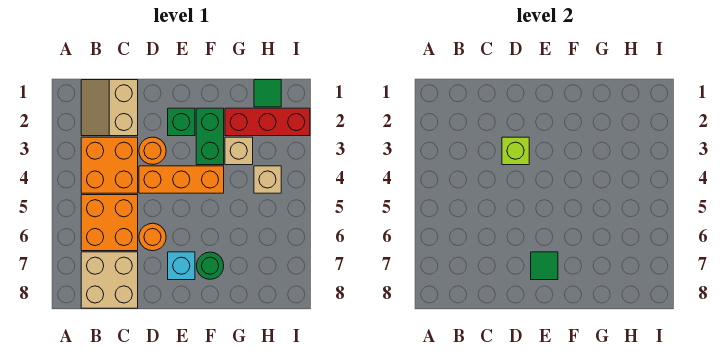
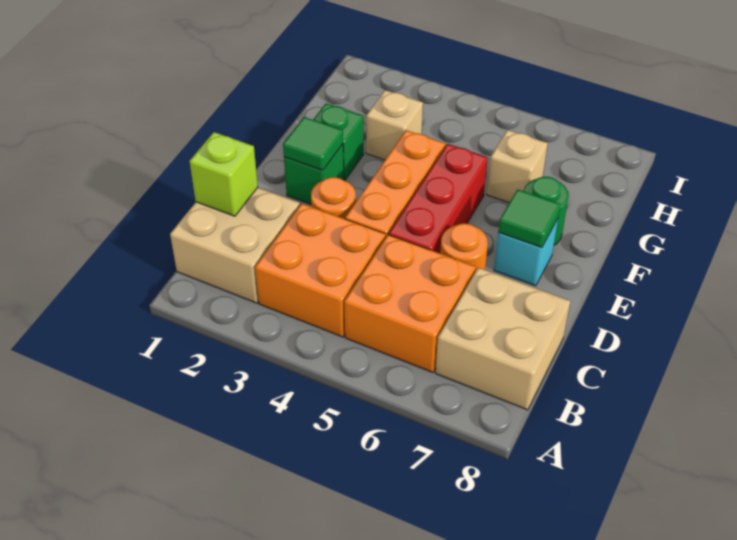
tan 2x2 slope [81,80,138,136] -> tan 2x2 brick [170,188,300,303]
lime 1x1 brick [502,137,529,165] -> lime 1x1 brick moved to [190,132,258,216]
green 1x2 brick [196,108,224,165] -> green 1x1 brick [313,103,364,181]
red 1x3 brick [225,108,310,136] -> red 1x3 brick moved to [389,144,488,253]
green 1x1 tile [254,80,281,107] -> green 1x1 tile moved to [283,117,343,170]
tan 1x1 brick [254,166,281,193] -> tan 1x1 brick moved to [487,130,548,203]

